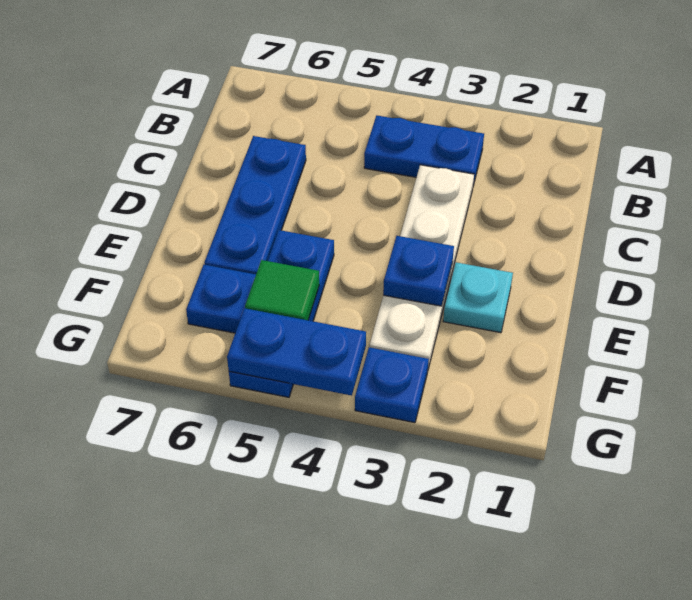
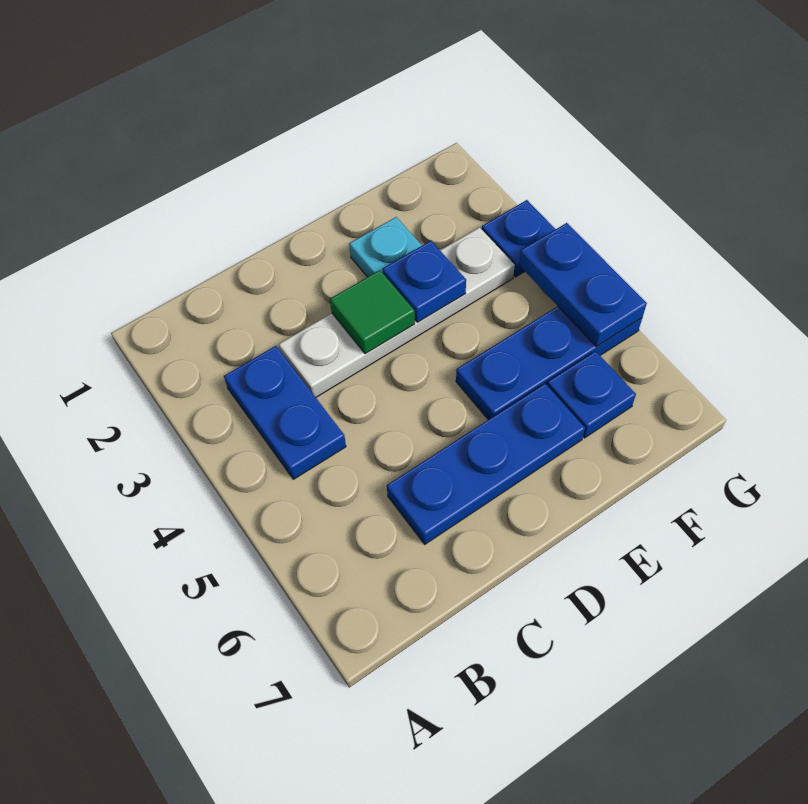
green 1x1 tile [245,260,319,320] -> green 1x1 tile moved to [330,270,415,354]

